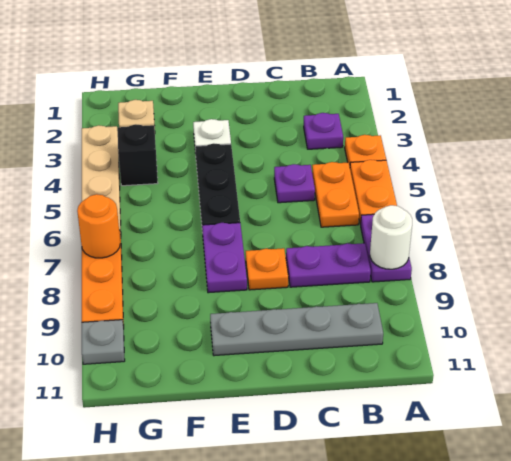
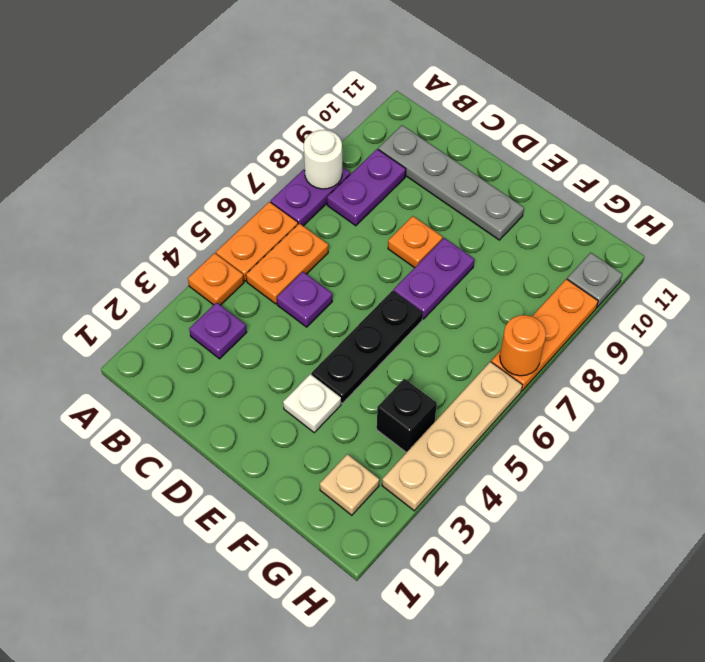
purple 1x2 plate [286,243,371,287] -> purple 1x2 plate turned to [327,149,406,226]

